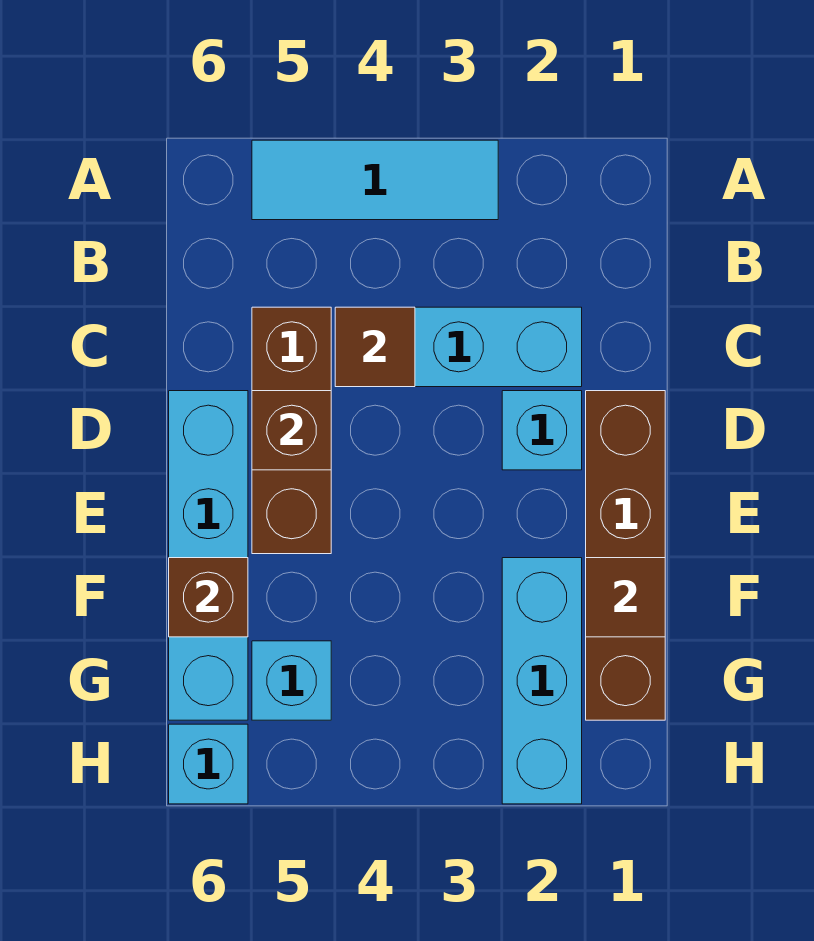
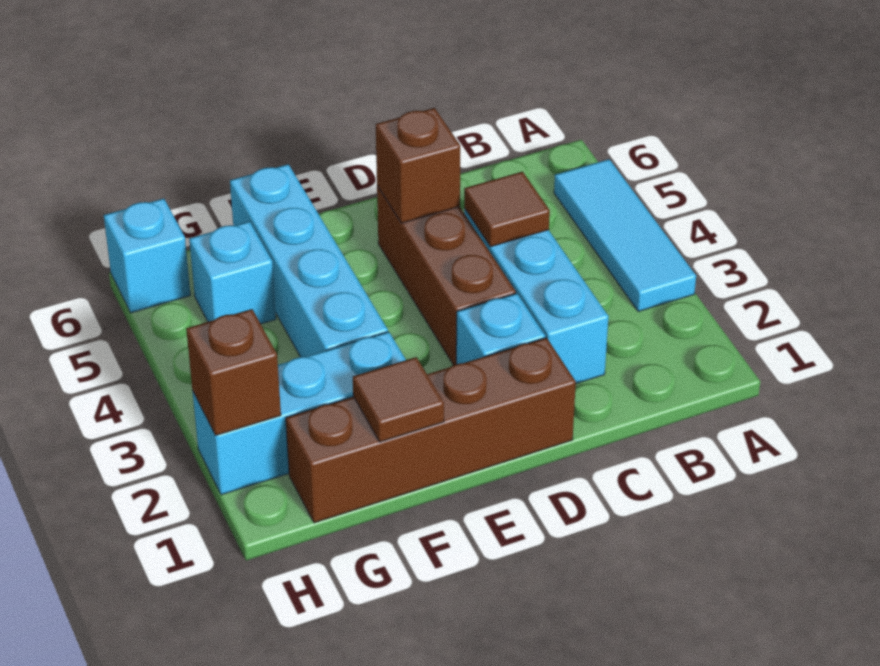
brown 1x3 brick [252,307,331,554] -> brown 1x3 brick turned to [377,186,516,365]
cyan 1x4 brick [169,391,248,720] -> cyan 1x4 brick turned to [230,164,388,357]
brown 1x1 brick [169,558,248,637] -> brown 1x1 brick moved to [186,309,281,436]

